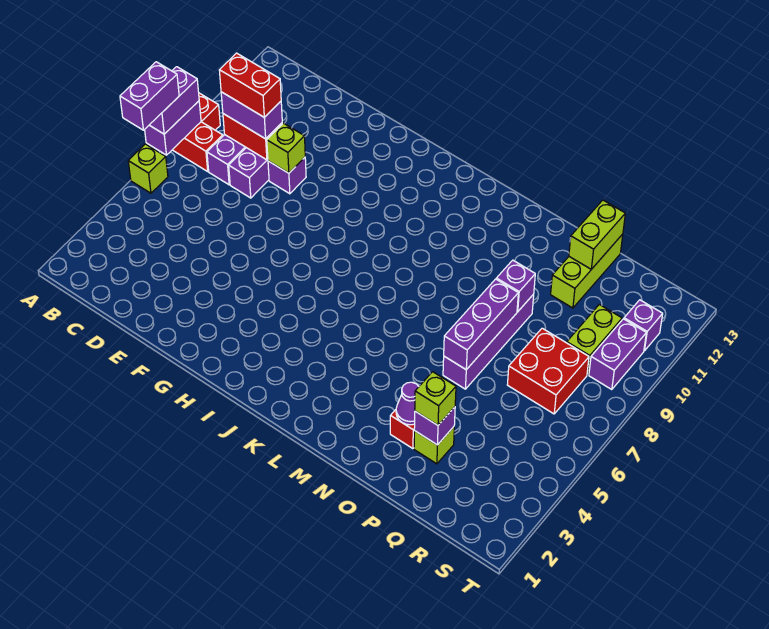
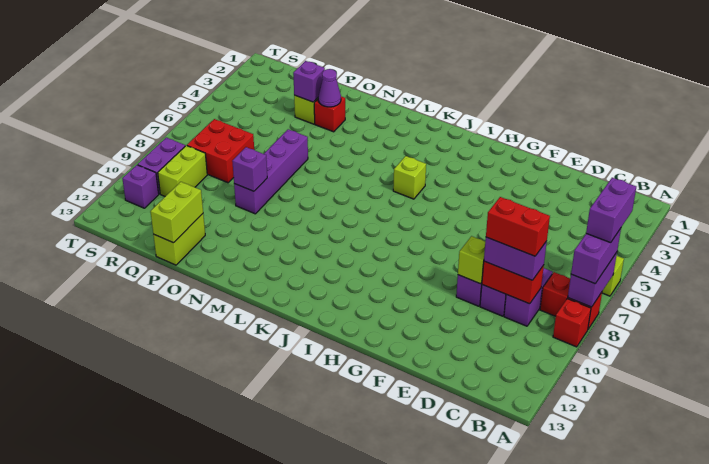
purple 1x3 brick [444,279,518,370] -> none
lime 1x1 brick [415,372,456,425] -> lime 1x1 brick moved to [393,156,426,199]
lime 1x3 brick [551,234,623,308] -> lime 1x2 brick [153,214,205,265]

